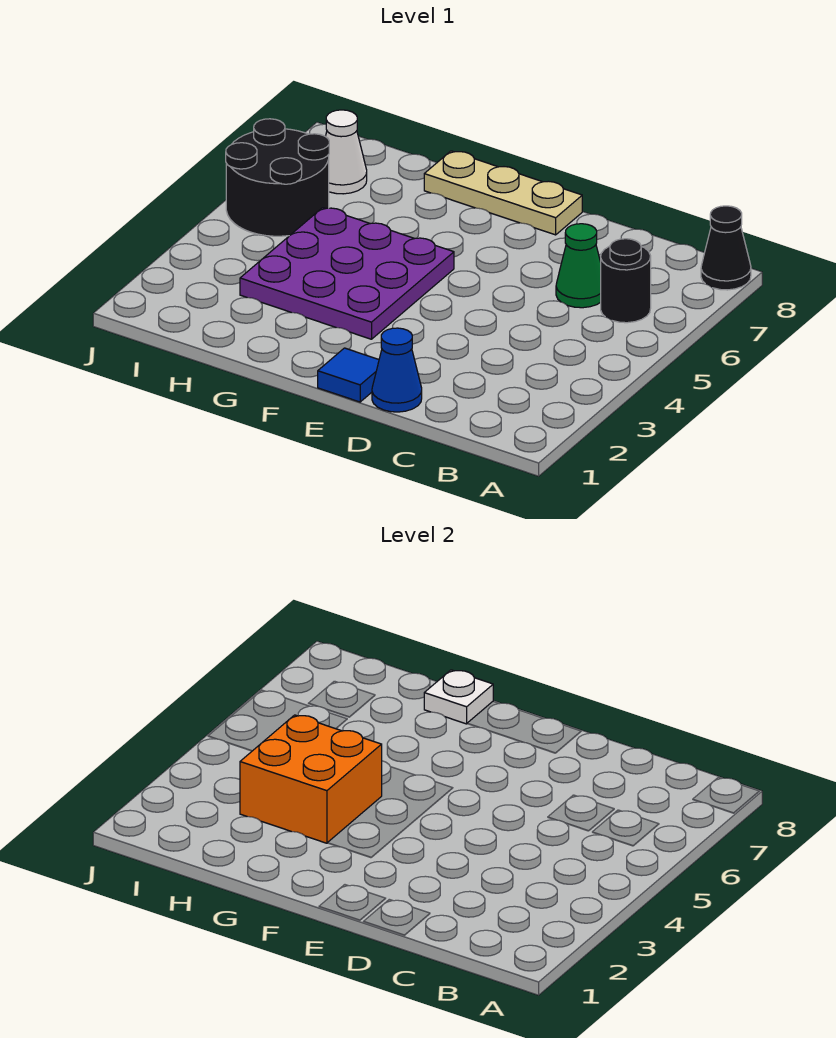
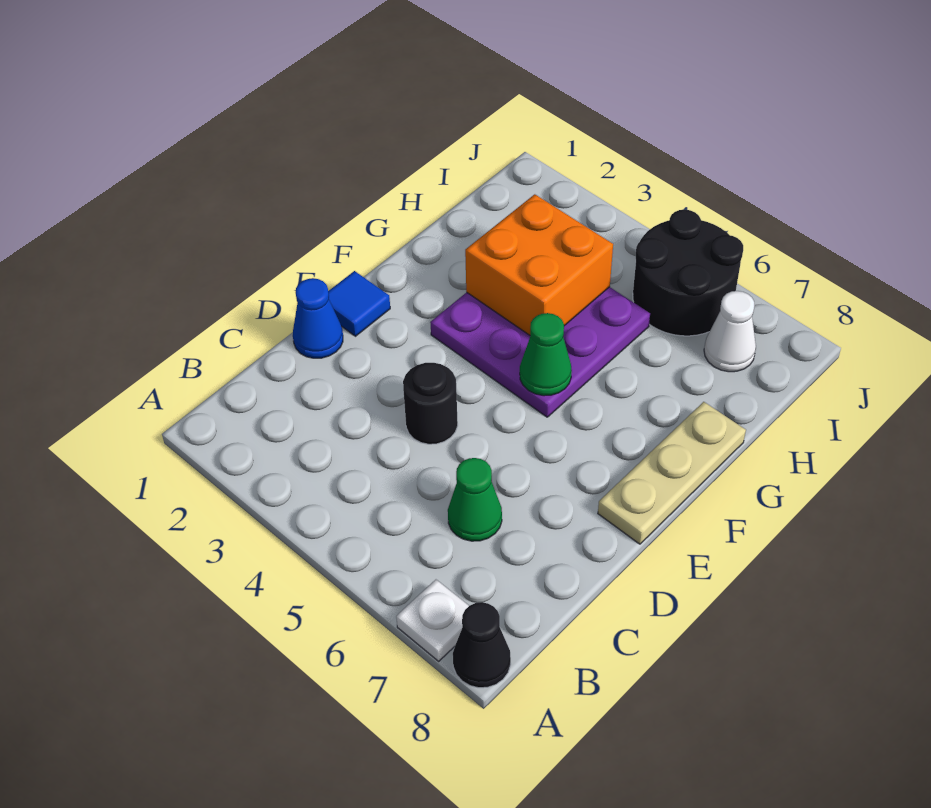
black 1x1 round brick [601,239,651,323] -> black 1x1 round brick moved to [403,363,458,444]
none -> green 1x1 cone [520,313,572,396]
white 1x1 plate [424,670,493,724] -> white 1x1 plate moved to [396,580,469,661]

